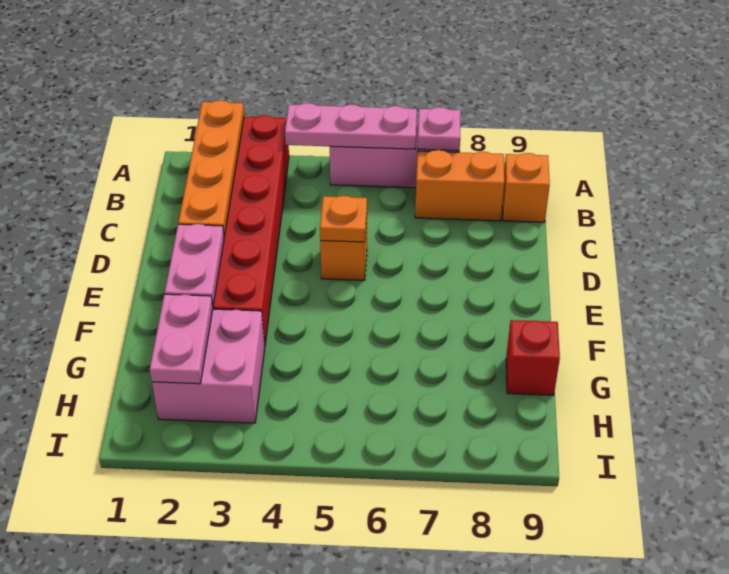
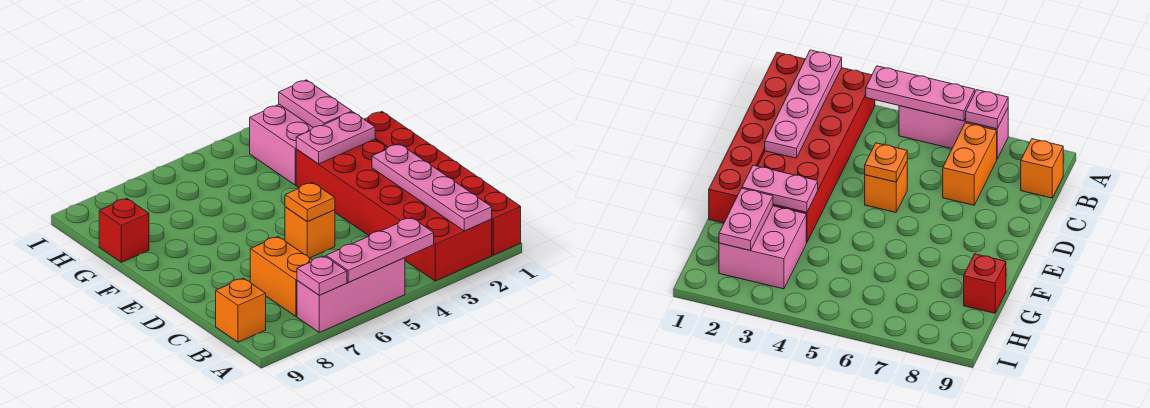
none -> red 1x6 brick [364,112,521,255]
orange 1x4 plate [178,100,244,237] -> pink 1x4 plate [372,144,492,231]
orange 1x2 brick [415,150,505,221] -> orange 1x2 brick turned to [250,237,312,316]
pink 1x2 plate [165,224,224,306] -> pink 1x2 plate turned to [296,112,375,164]

